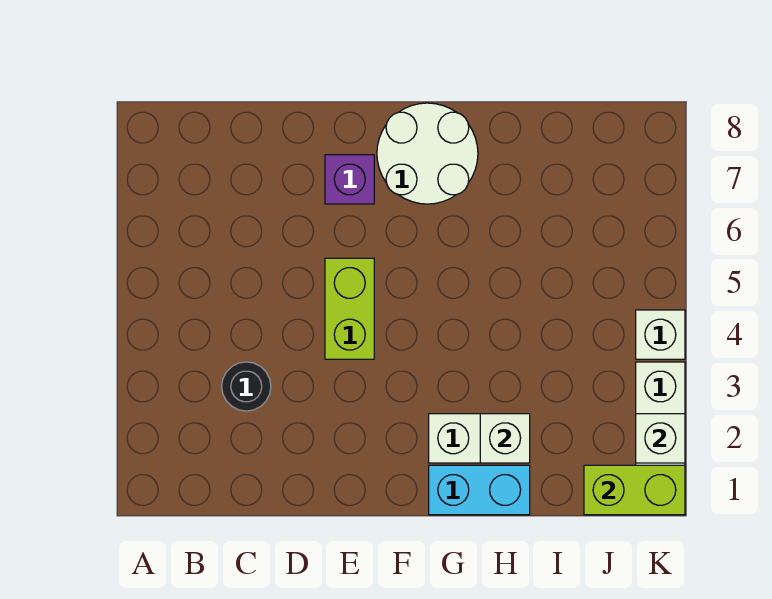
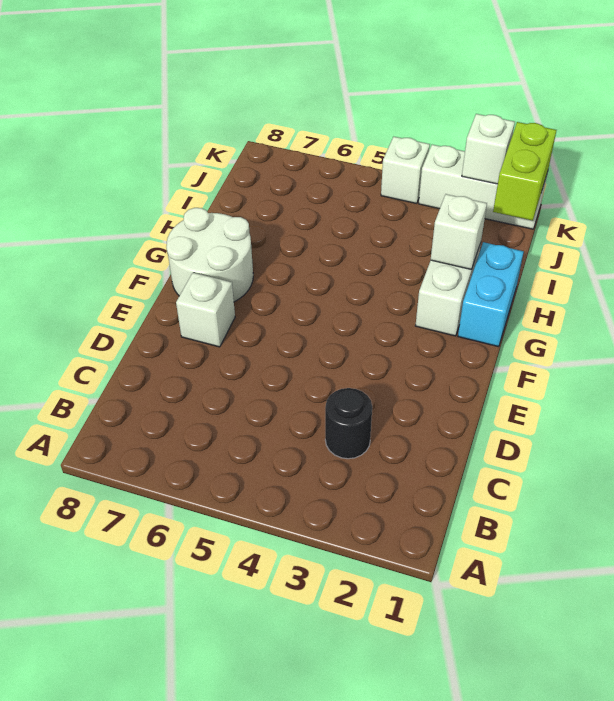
lime 1x2 brick [325,258,374,359] -> none
purple 1x1 brick [325,155,374,204] -> white 1x1 brick [176,273,235,347]

